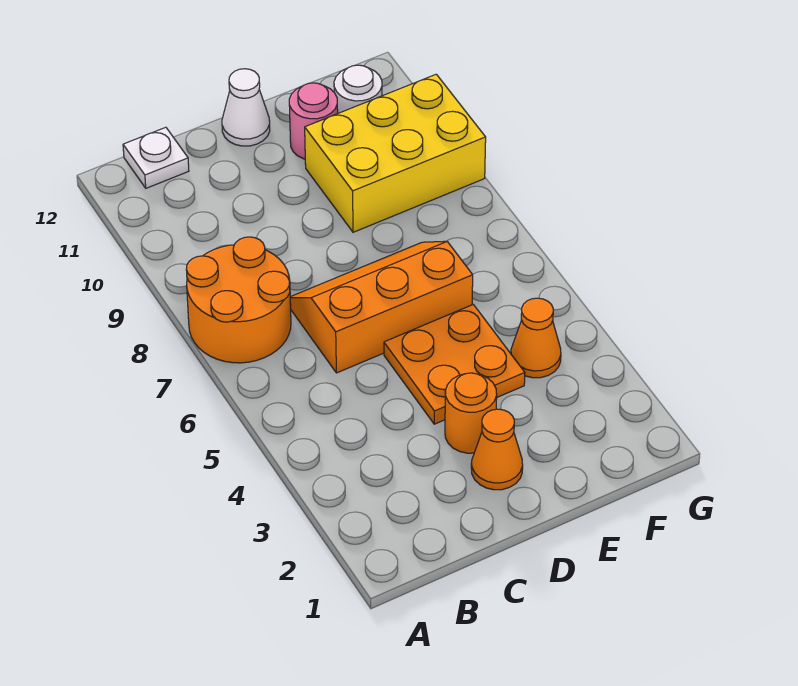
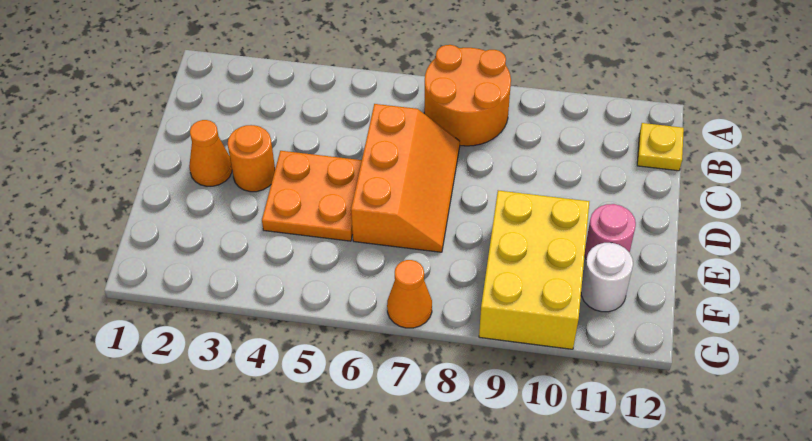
white 1x1 plate [123,127,189,188] -> yellow 1x1 plate [637,123,684,171]
white 1x1 cone [222,69,270,146] -> none
orange 1x1 cone [511,298,561,378] -> orange 1x1 cone moved to [387,260,432,328]

